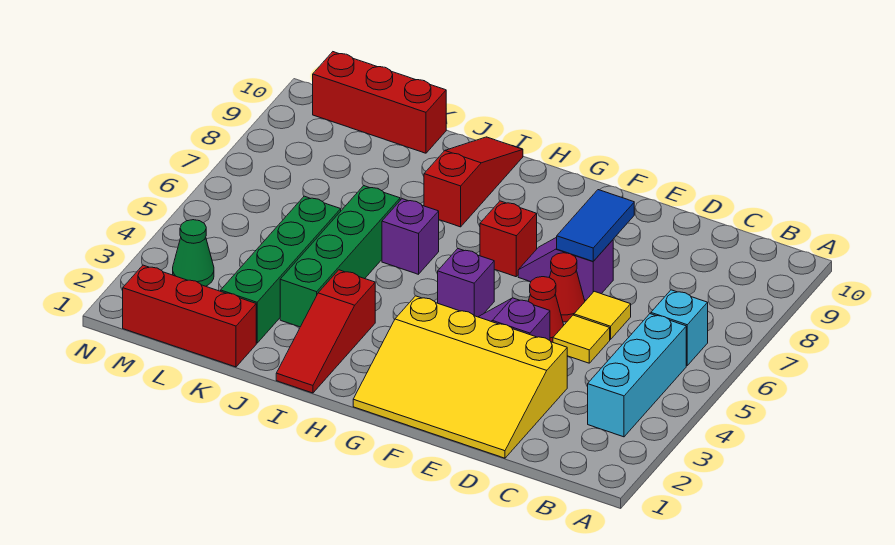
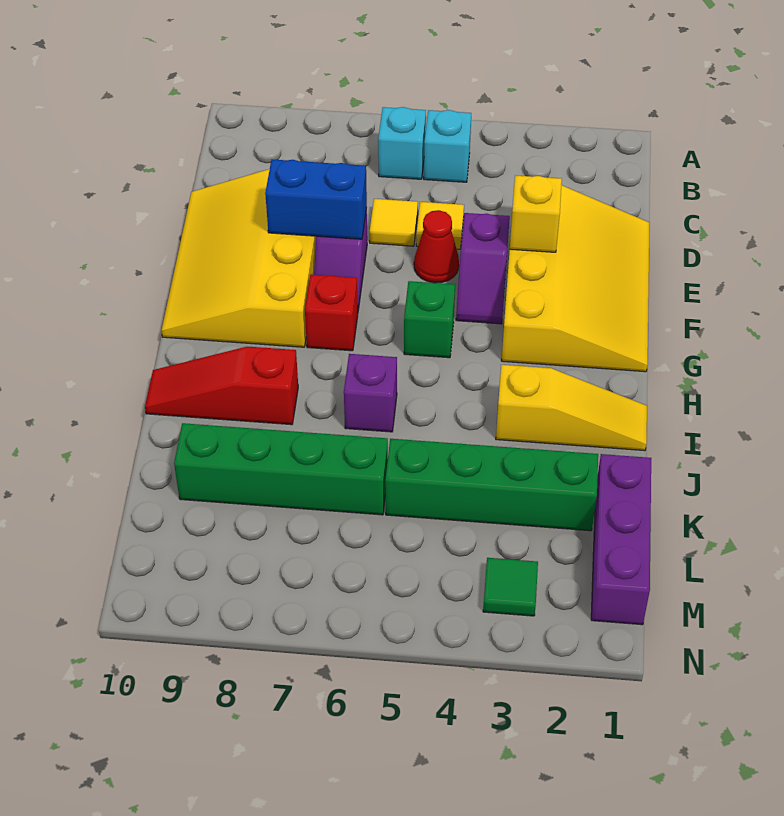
cyan 1x3 brick [588,314,686,437] -> cyan 1x1 brick [424,110,471,182]
none -> yellow 3x4 slope [161,169,316,347]
none -> yellow 1x1 brick [510,175,562,252]
red 1x1 cone [549,253,585,322] -> none
blue 1x2 tile [557,190,634,261] -> blue 1x2 brick [265,159,367,239]
purple 1x1 brick [438,249,494,317] -> green 1x1 brick [404,281,455,358]
red 1x3 slope [276,270,375,393] -> yellow 1x3 slope [496,365,647,451]
green 1x4 brick [280,186,400,327] -> green 1x4 brick moved to [174,423,388,515]
red 1x3 brick [123,265,256,367] -> purple 1x3 brick [591,454,651,625]
red 1x3 brick [313,52,446,153] -> none
green 1x1 cone [173,220,214,286] -> green 1x1 tile [483,558,538,616]

